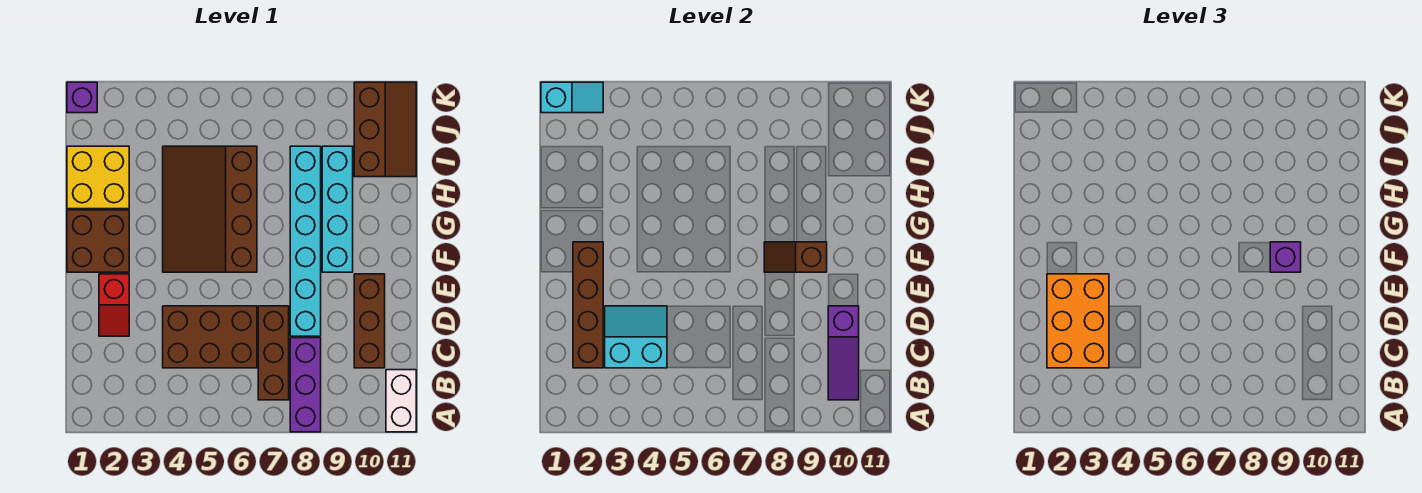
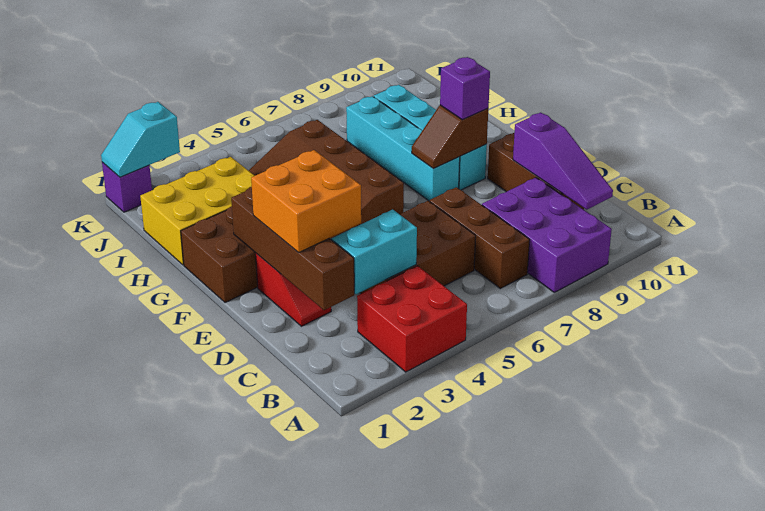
none -> red 2x2 brick [357,266,467,372]
purple 1x3 brick [290,338,321,432] -> purple 2x3 brick [482,178,612,292]
white 1x2 brick [386,370,416,432] -> none
orange 2x3 brick [1047,274,1109,368] -> orange 2x2 brick [251,150,361,253]
cyan 1x6 brick [290,146,321,336] -> cyan 1x4 brick [346,96,460,201]
yellow 2x2 brick [67,146,129,209] -> yellow 2x3 brick [140,157,254,265]
brown 2x3 slope [354,82,416,177] -> none
cyan 1x2 slope [541,82,603,113] -> cyan 1x2 slope turned to [101,102,180,177]

